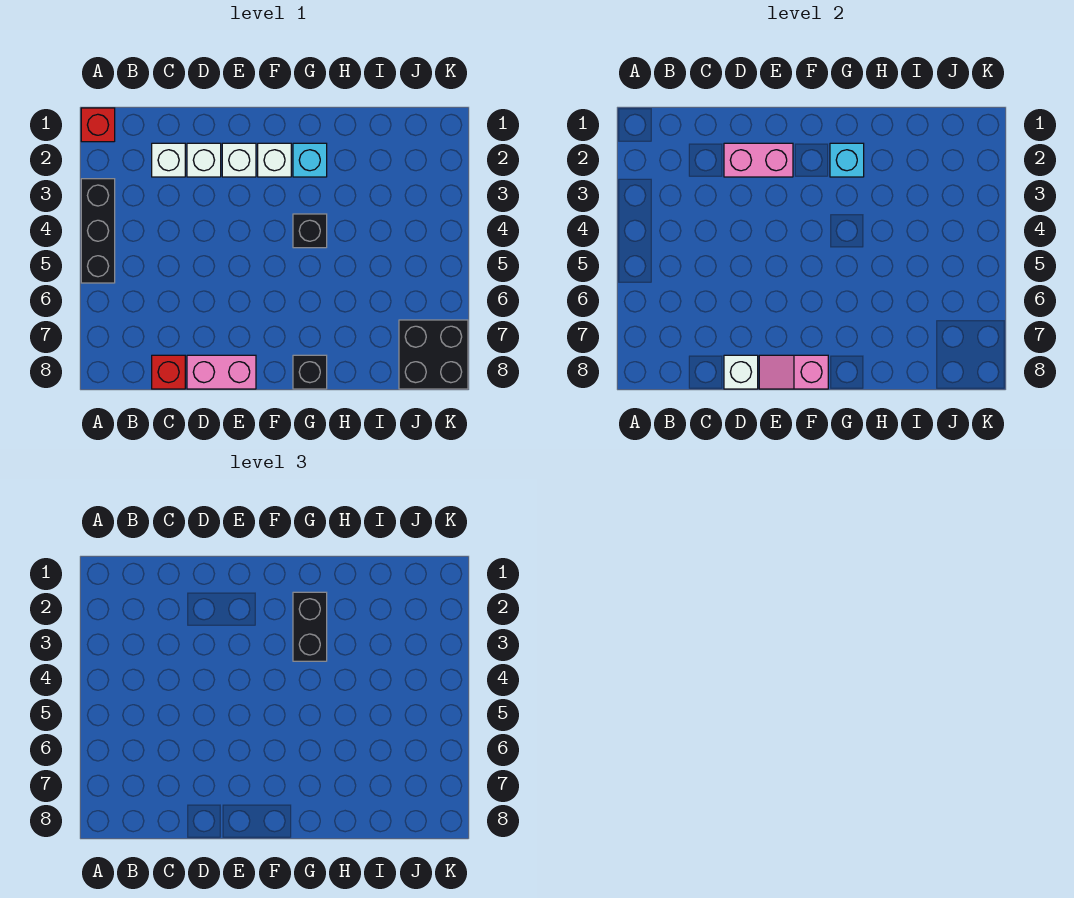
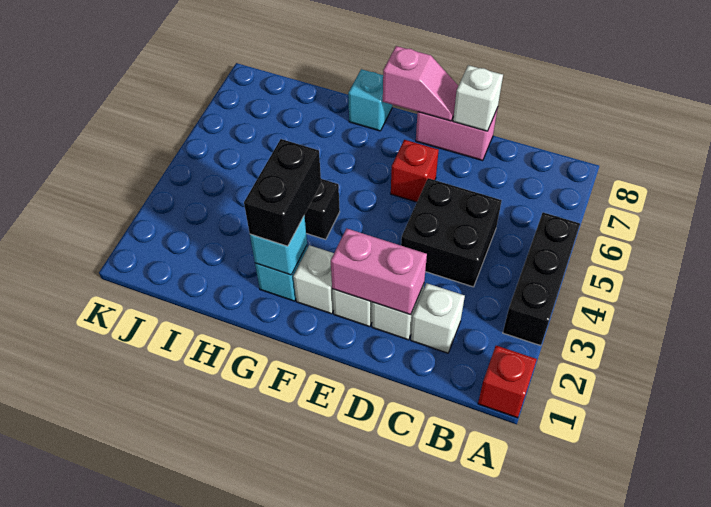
red 1x1 brick [152,355,185,389] -> red 1x1 brick moved to [391,140,439,202]
black 1x1 brick [293,355,327,389] -> cyan 1x1 brick [348,69,392,131]
black 2x2 brick [399,320,468,389] -> black 2x2 brick moved to [401,178,502,287]

